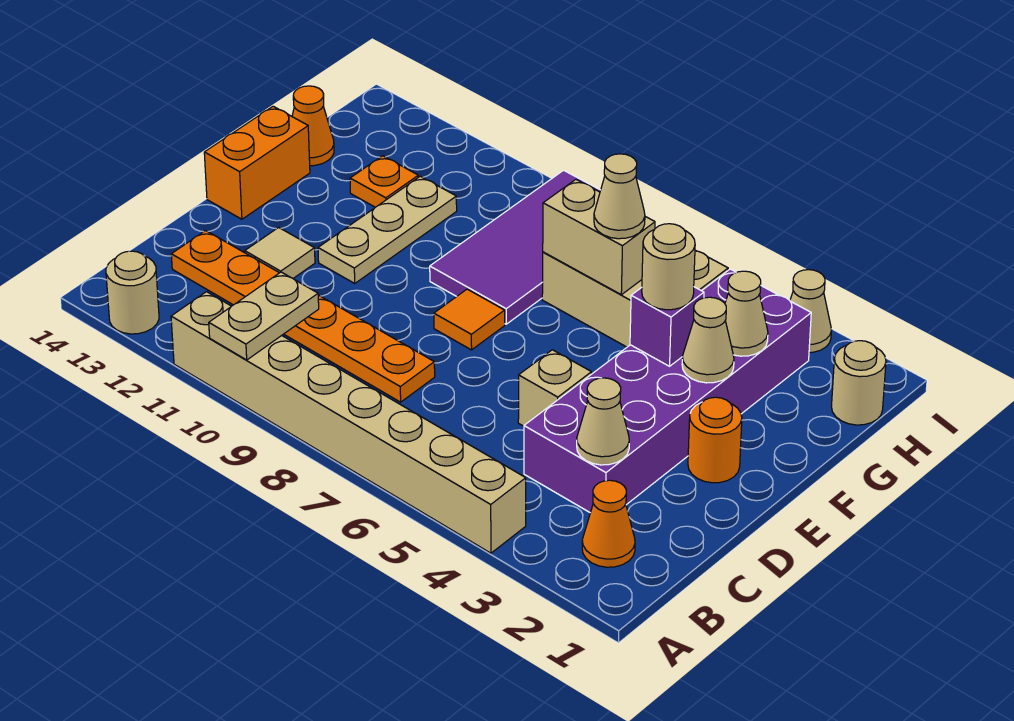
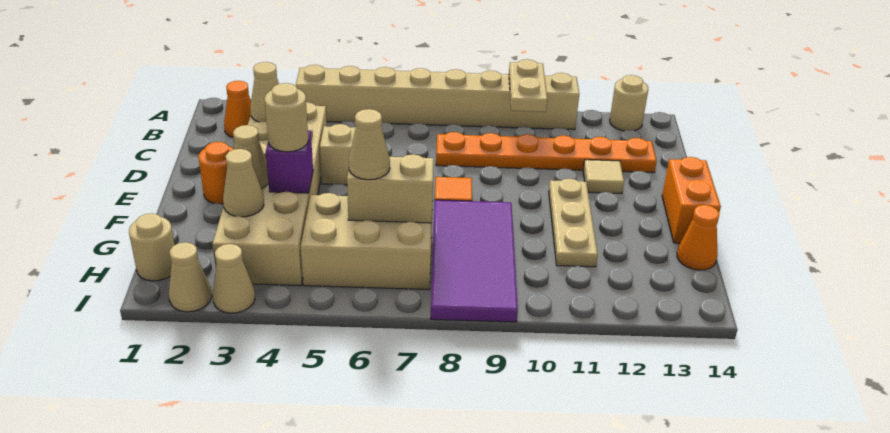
purple 2x6 brick [524,269,811,513] -> tan 2x6 brick [212,102,327,286]
orange 1x1 plate [350,156,418,207] -> none
none -> tan 1x1 cone [169,242,212,312]

